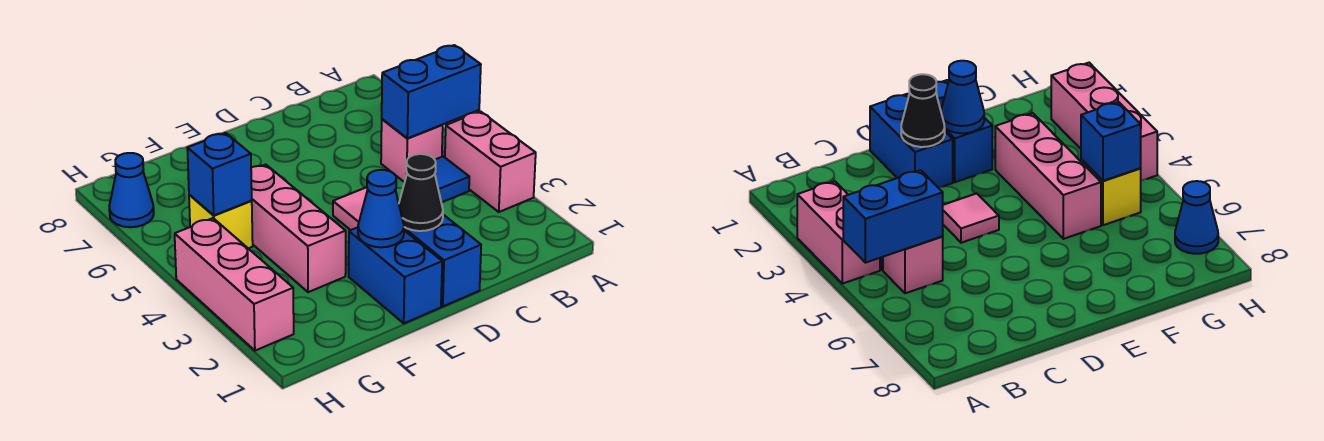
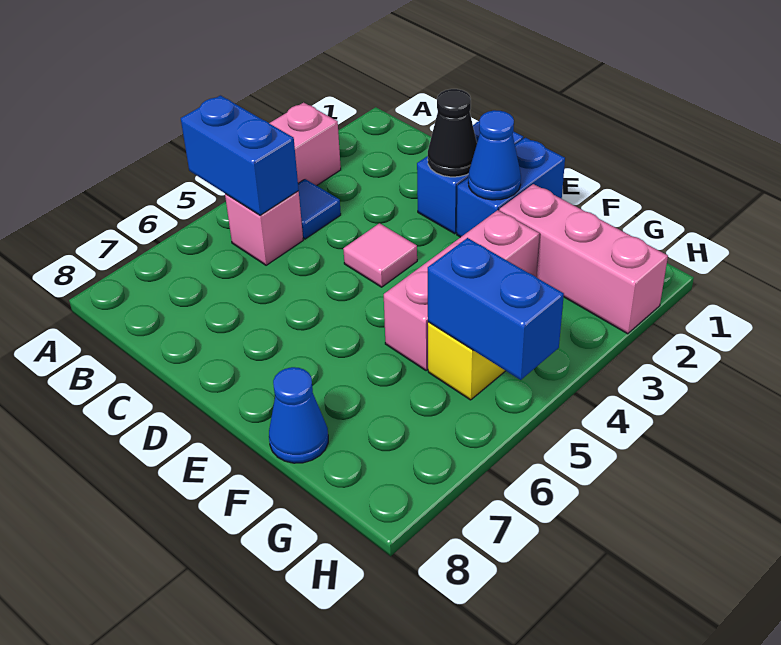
blue 1x1 brick [187,133,252,215] -> blue 1x2 brick [428,238,564,380]
pink 1x3 brick [175,218,294,351] -> pink 1x3 brick turned to [499,184,668,334]
blue 1x1 cone [109,153,154,227] -> blue 1x1 cone moved to [269,367,328,463]

